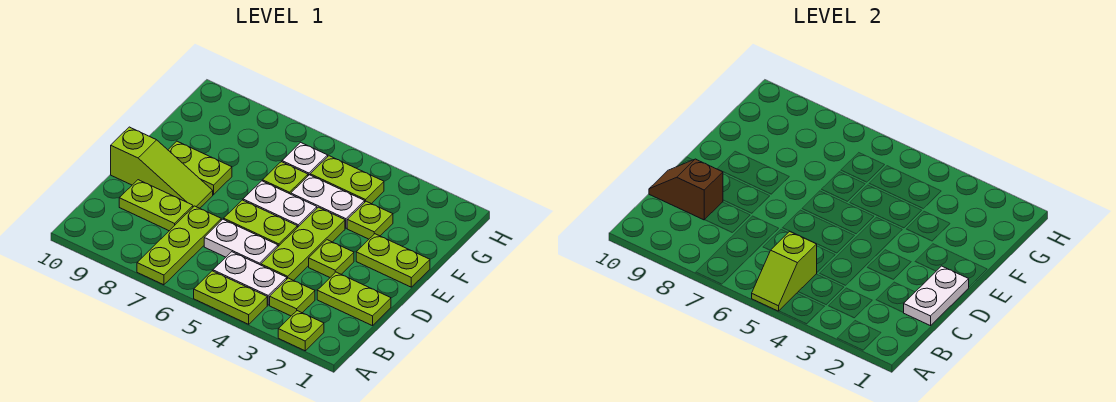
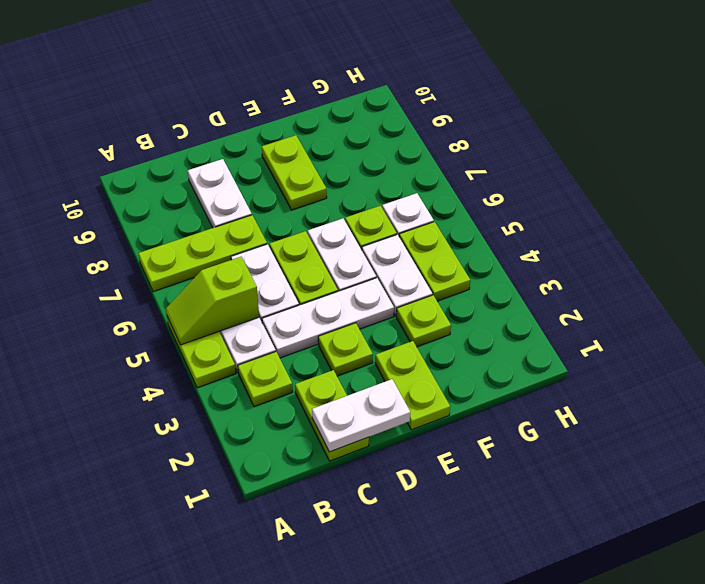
lime 1x1 plate [278,311,324,351] -> none
lime 1x3 plate [261,207,345,280] -> white 1x3 plate [262,278,394,358]
lime 1x2 plate [119,180,193,231] -> white 1x2 plate [188,159,252,228]
brown 1x2 slope [649,159,723,220] -> none
lime 1x3 slope [111,127,213,208] -> none

